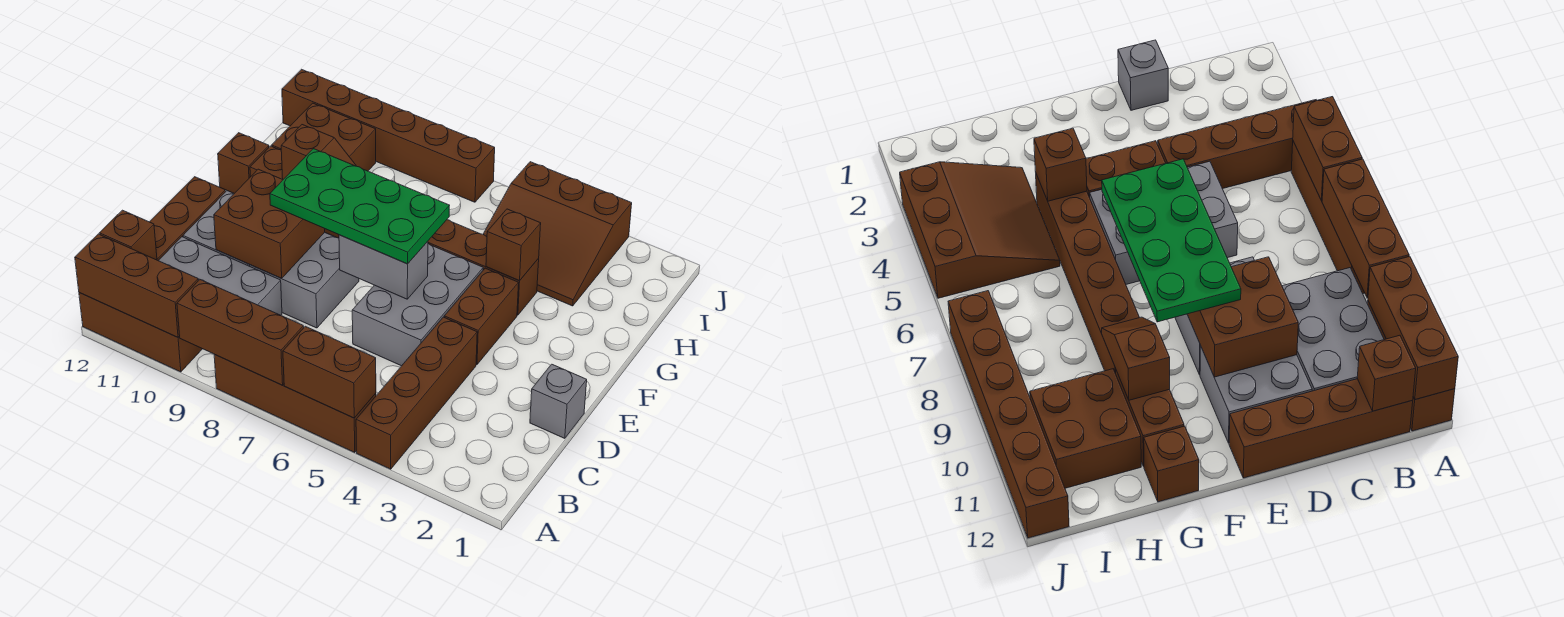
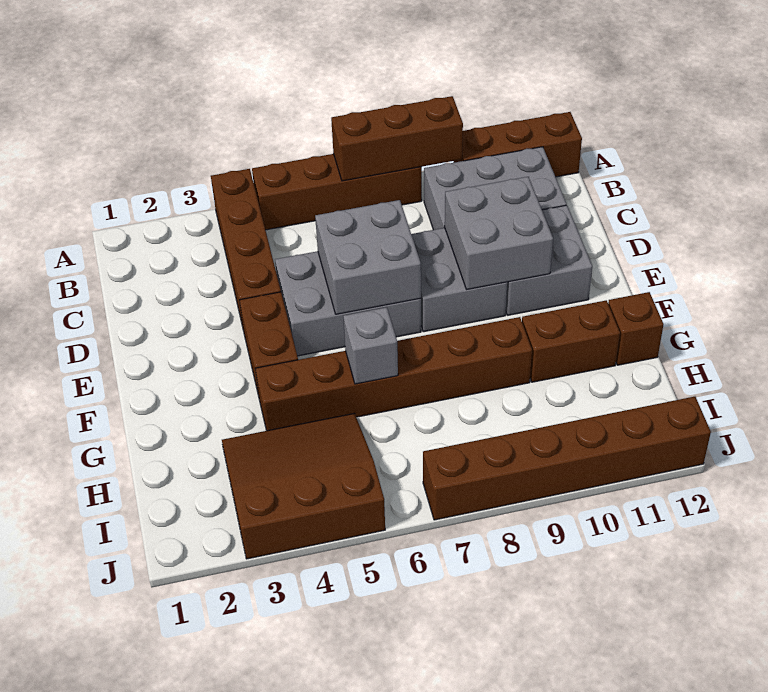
brown 1x2 brick [283,326,376,418] -> none
brown 1x3 brick [75,234,198,337] -> none
brown 1x4 brick [150,177,226,260] -> none
brown 1x1 brick [99,210,157,260] -> none
grey 1x1 brick [530,364,587,438] -> grey 1x1 brick moved to [343,307,398,384]
grey 2x3 brick [352,244,483,366] -> grey 2x3 brick turned to [275,251,421,356]
brown 2x2 brick [214,169,325,278] -> grey 2x2 brick [444,177,553,289]
grey 1x2 brick [339,235,428,299] -> grey 2x2 brick [315,200,421,314]
green 2x4 plate [270,149,449,264] -> none
brown 1x1 brick [486,209,541,281] -> none
brown 1x2 slope [281,125,356,179] -> none
brown 2x2 brick [272,103,376,171] -> none

